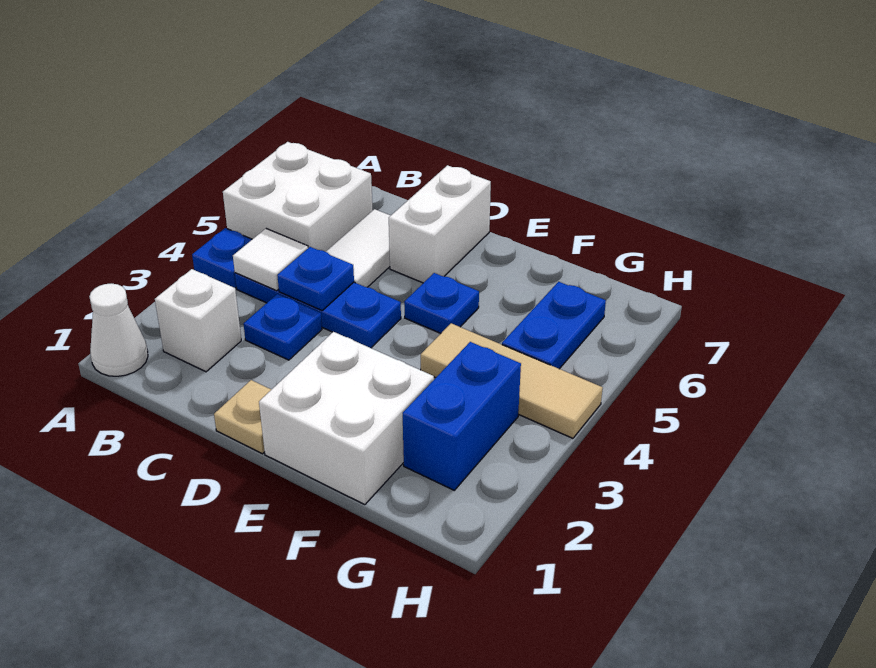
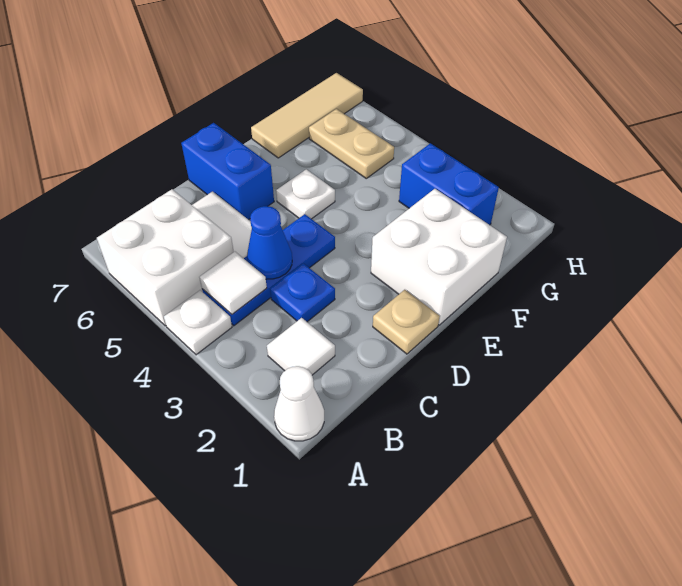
blue 1x1 plate [192,228,252,288] -> white 1x1 plate [164,290,232,355]
white 1x1 brick [155,269,241,372] -> white 1x1 tile [267,318,335,375]
blue 1x1 plate [277,247,354,310] -> blue 1x1 cone [247,206,292,279]
white 1x2 brick [389,165,491,283] -> blue 1x2 brick [181,123,274,220]
blue 1x1 plate [404,273,479,333] -> white 1x1 plate [276,169,335,219]
tan 1x3 tile [421,323,603,438] -> tan 1x3 tile moved to [251,73,363,158]
blue 1x2 plate [502,282,606,369] -> tan 1x2 plate [309,109,394,178]

